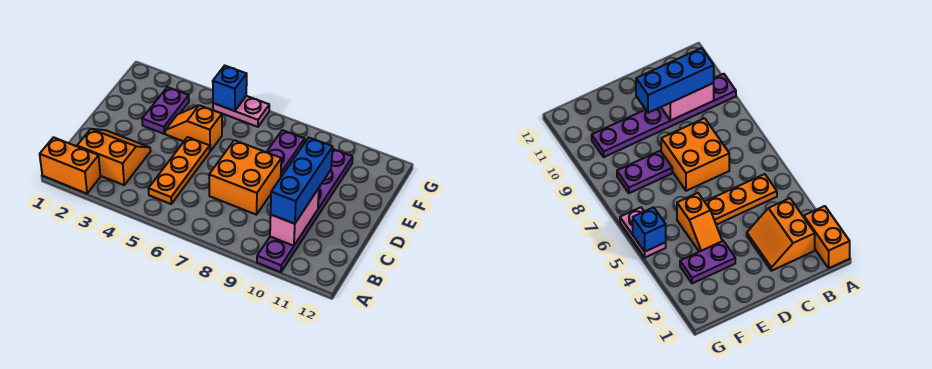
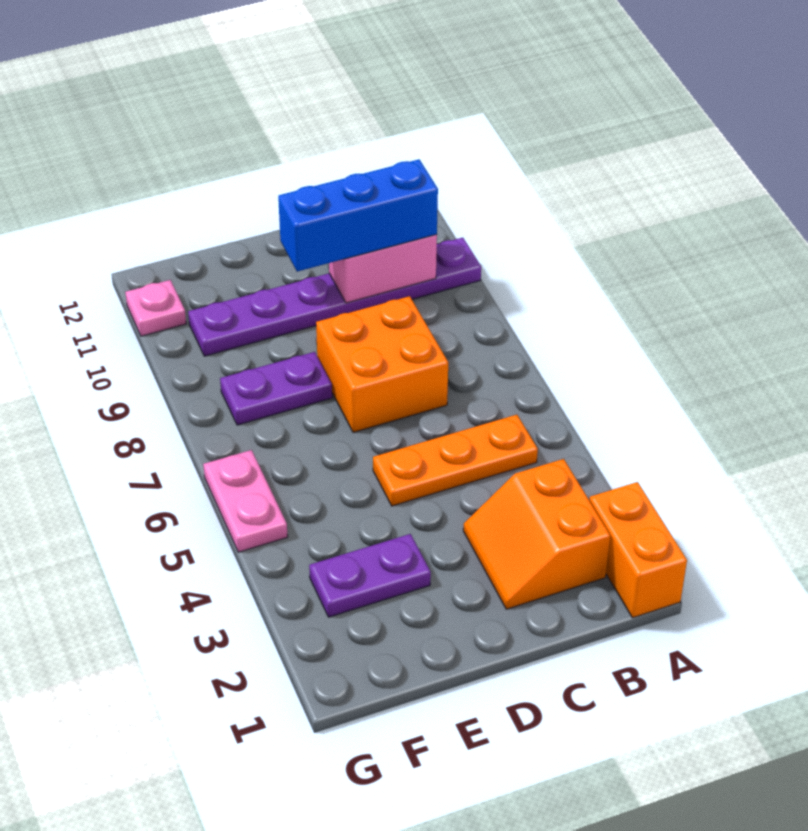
orange 1x2 slope [165,105,222,151] -> none
blue 1x1 brick [213,66,247,111] -> none
none -> pink 1x1 plate [125,280,186,336]

